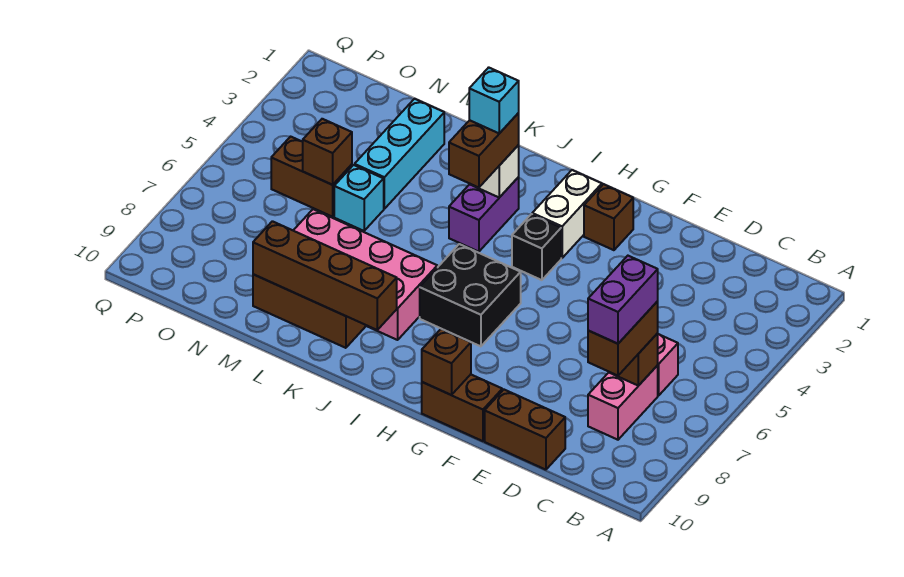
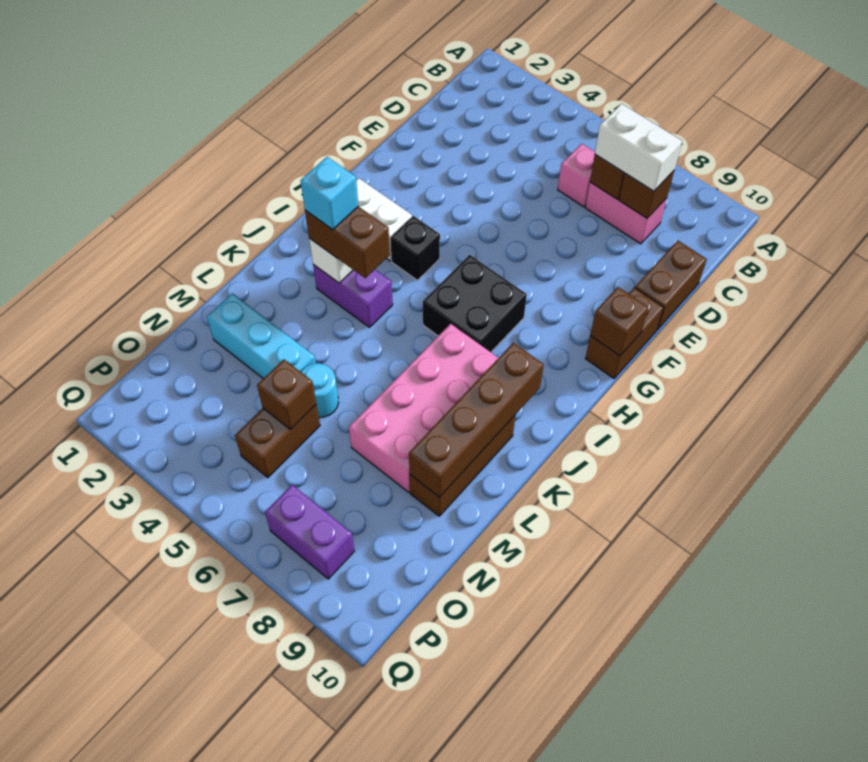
brown 1x2 brick [588,301,658,376] -> white 1x2 brick [595,104,682,191]
purple 1x2 brick [588,256,658,344] -> purple 1x2 brick moved to [265,485,355,579]
brown 1x1 brick [584,184,633,250] -> brown 1x1 brick moved to [619,171,674,218]
cyan 1x1 brick [334,165,384,231] -> cyan 1x1 round brick [301,363,339,418]

